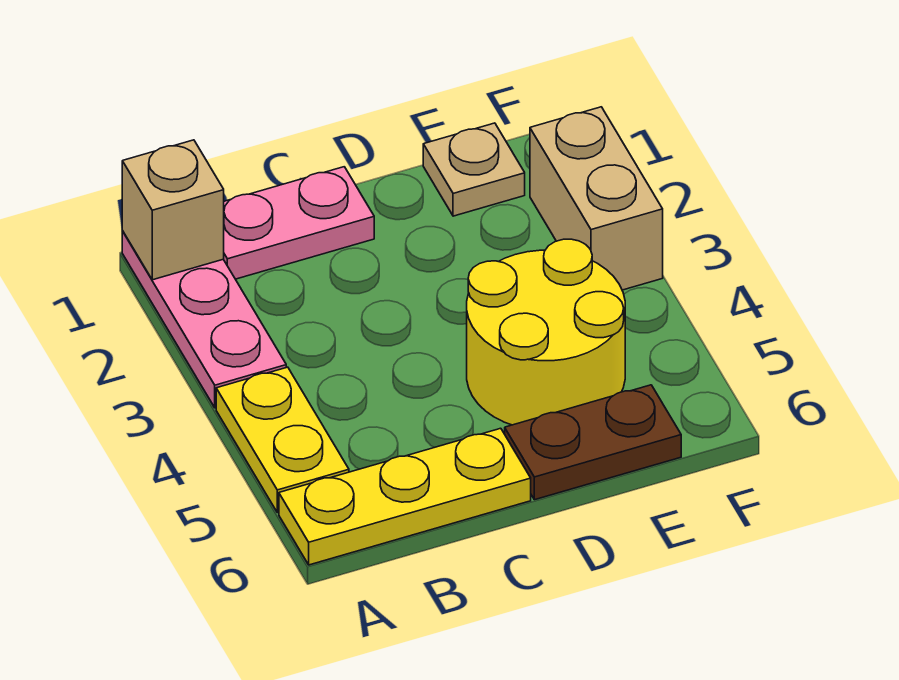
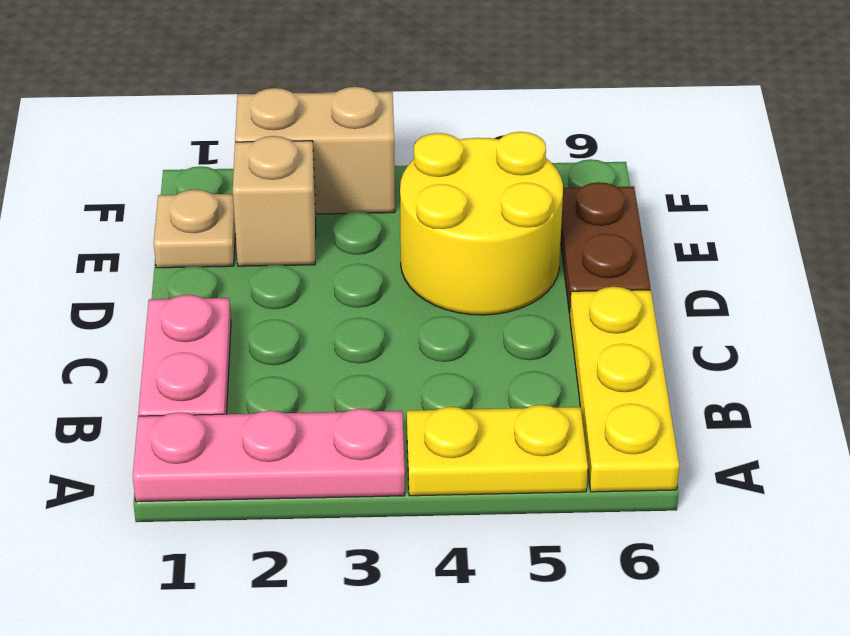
tan 1x1 brick [122,140,224,280] -> tan 1x1 brick moved to [233,136,316,266]

